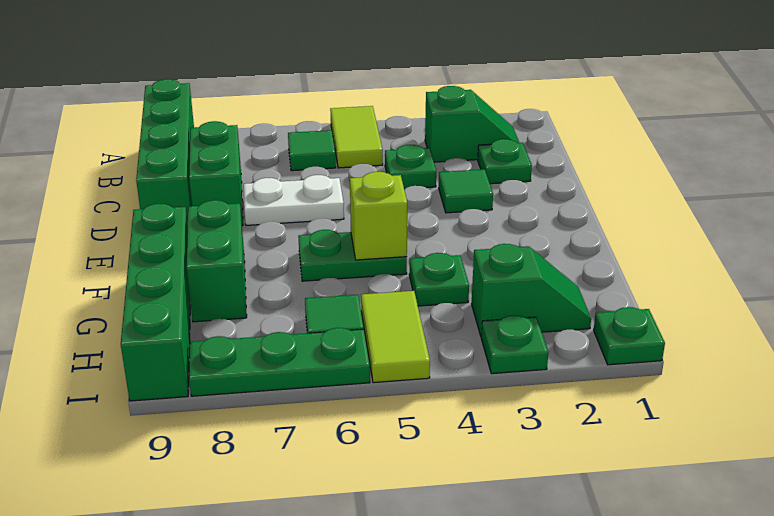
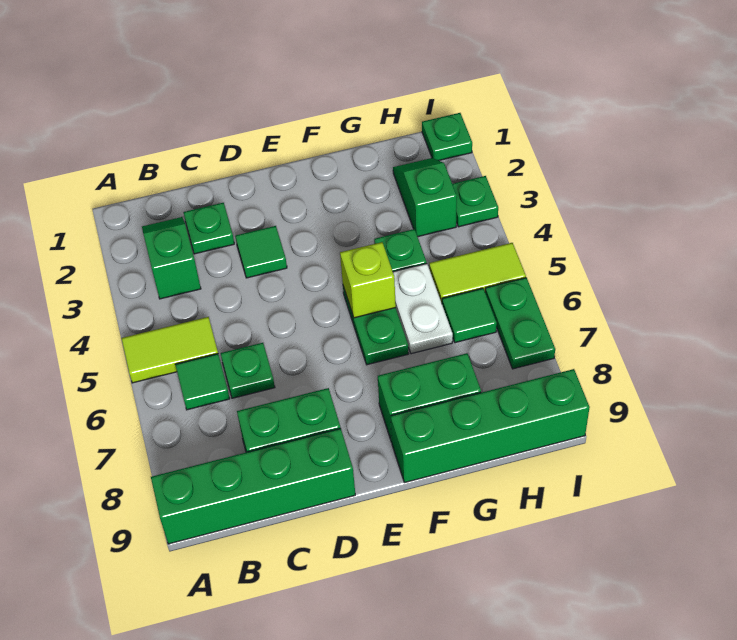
green 1x1 plate [385,145,436,189] -> green 1x1 plate moved to [221,343,275,398]
white 1x2 plate [243,175,344,225] -> white 1x2 plate moved to [393,264,453,354]
green 1x3 plate [189,328,370,396] -> green 1x2 plate [485,278,555,369]

